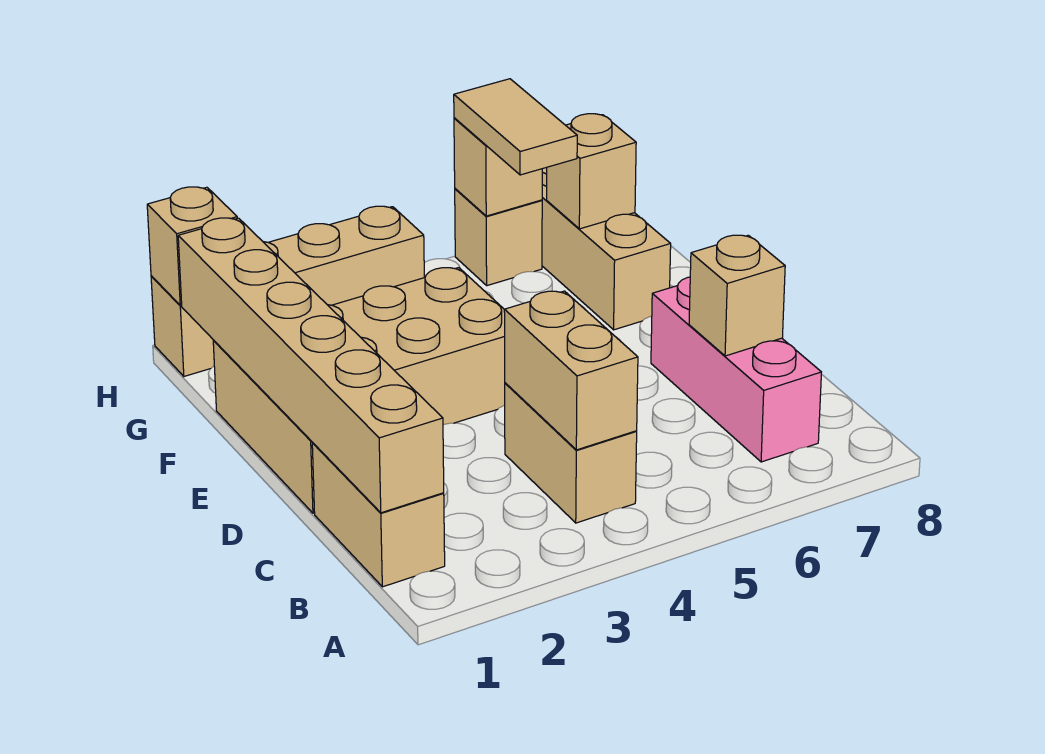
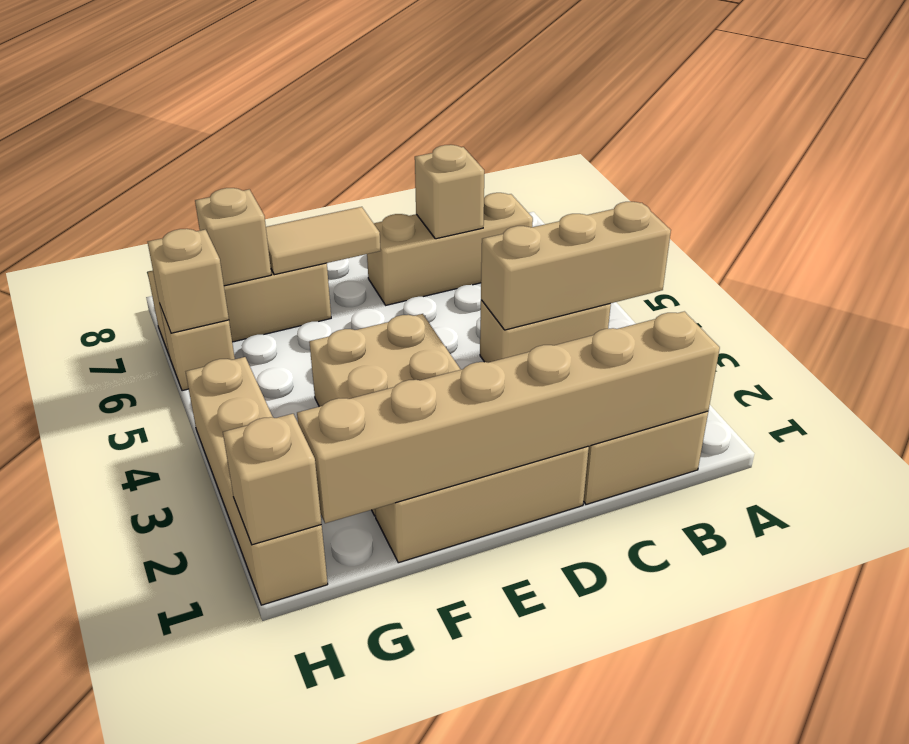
tan 1x2 brick [504,291,638,450] -> tan 1x3 brick [481,202,671,330]
pink 1x3 brick [651,277,821,462] -> tan 1x3 brick [367,193,533,305]
tan 1x2 tile [454,79,577,175] -> tan 1x2 tile moved to [266,207,381,275]

